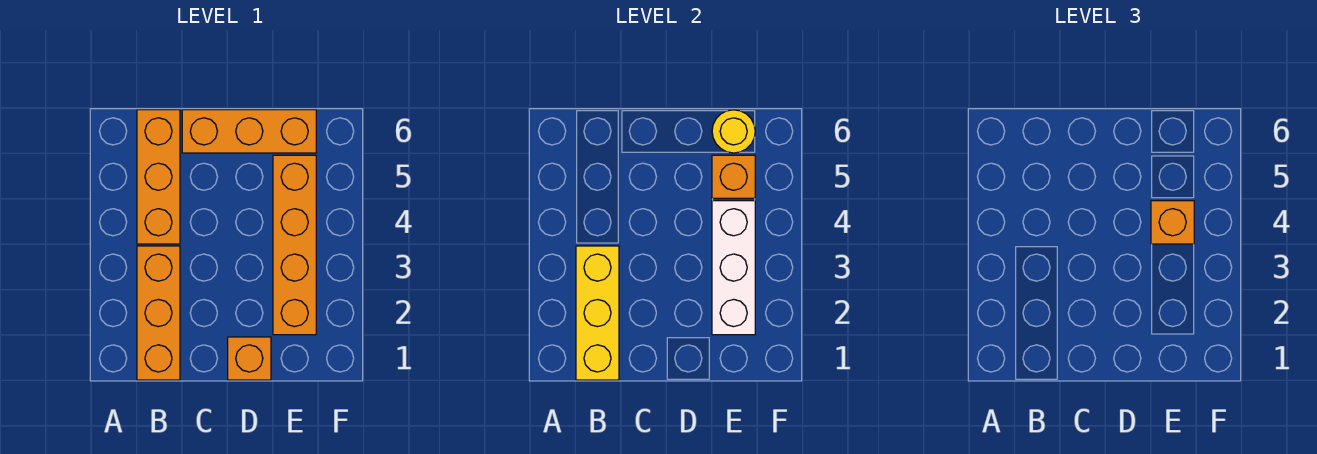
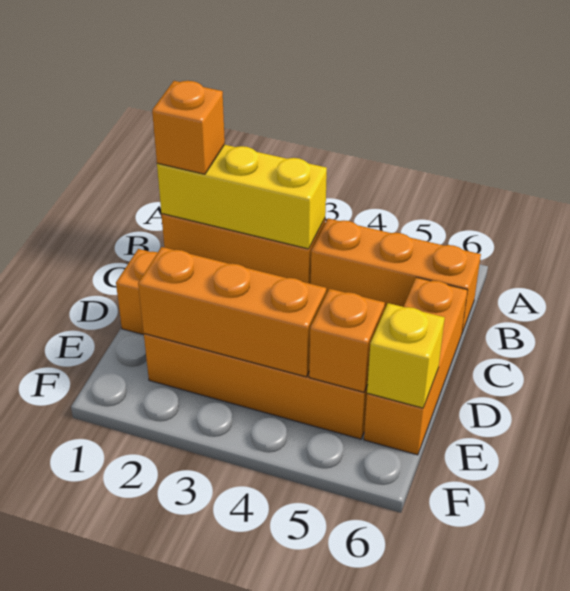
white 1x3 brick [712,201,755,335] -> orange 1x3 brick [138,247,326,377]
orange 1x1 brick [1151,201,1194,244] -> orange 1x1 brick moved to [152,81,225,174]
yellow 1x1 round brick [712,110,755,153] -> yellow 1x1 brick [367,303,445,408]

